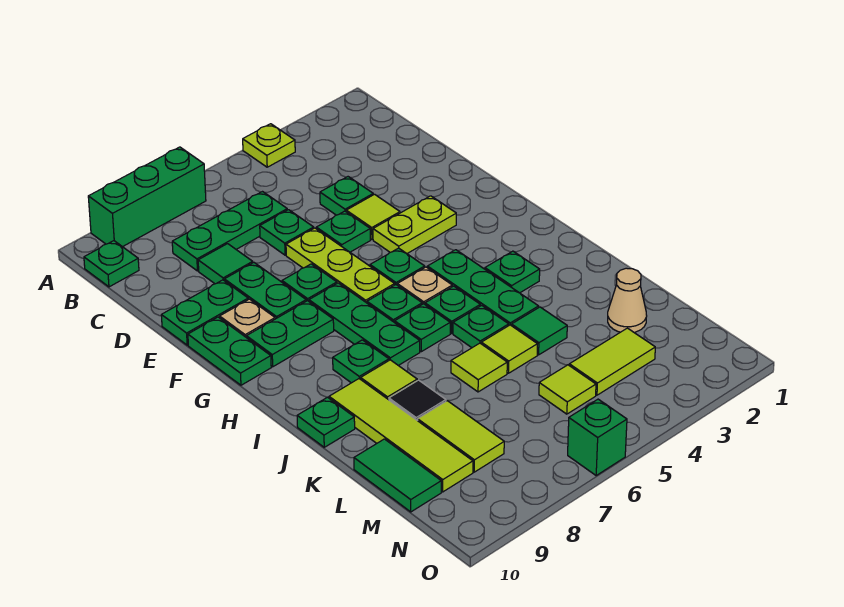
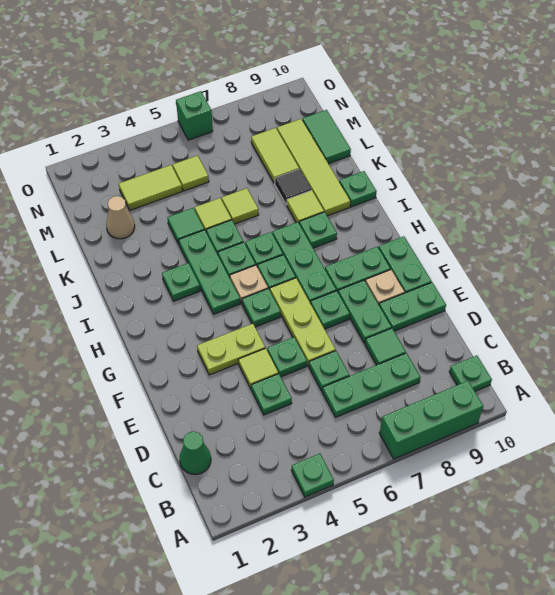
lime 1x1 plate [243,124,295,167] -> green 1x1 plate [291,454,334,497]
none -> green 1x1 cone [180,432,211,474]

